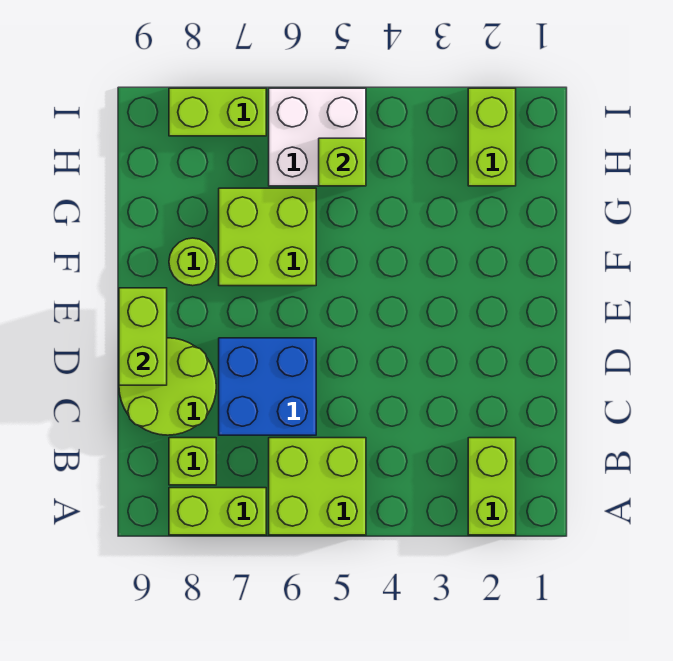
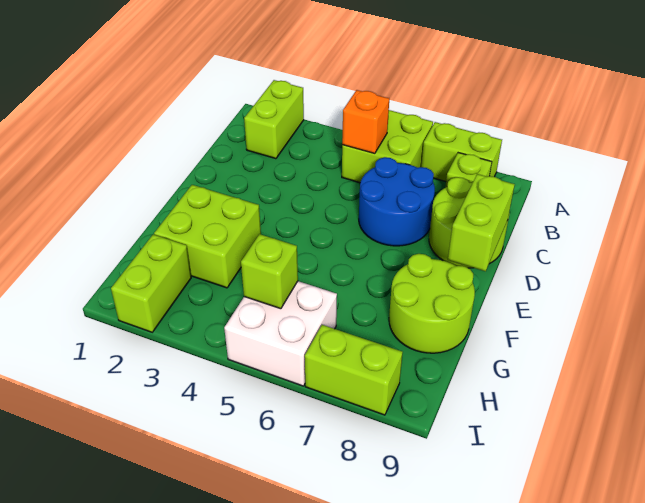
none -> orange 1x1 brick [342,90,389,154]
blue 2x2 brick [219,338,316,435] -> blue 2x2 round brick [359,157,435,246]
lime 2x2 brick [219,188,316,286] -> lime 2x2 brick moved to [154,185,261,288]
lime 1x1 round brick [169,238,216,286] -> lime 2x2 round brick [389,254,475,353]

